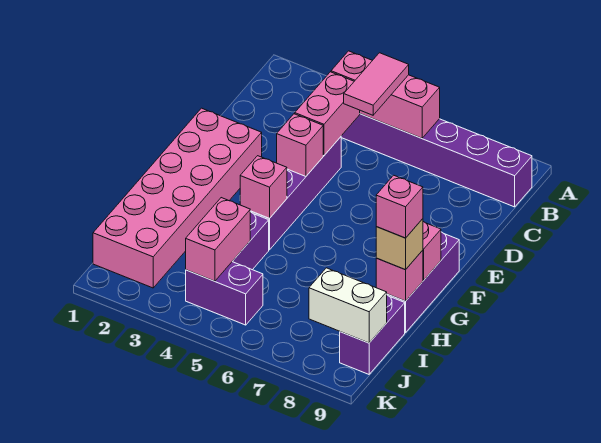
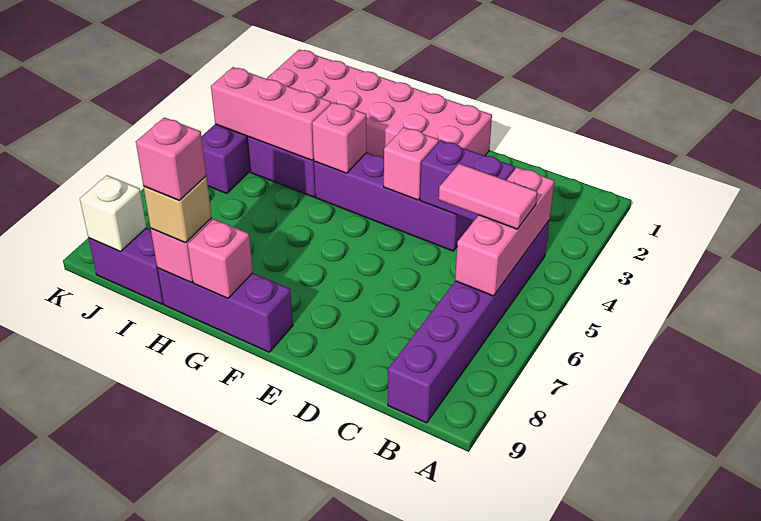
pink 1x2 brick [295,72,360,155] -> purple 1x2 brick [420,140,515,221]
pink 1x2 brick [186,198,250,281] -> pink 1x3 brick [211,67,331,160]
white 1x2 brick [309,268,387,343] -> white 1x1 brick [80,175,147,252]

